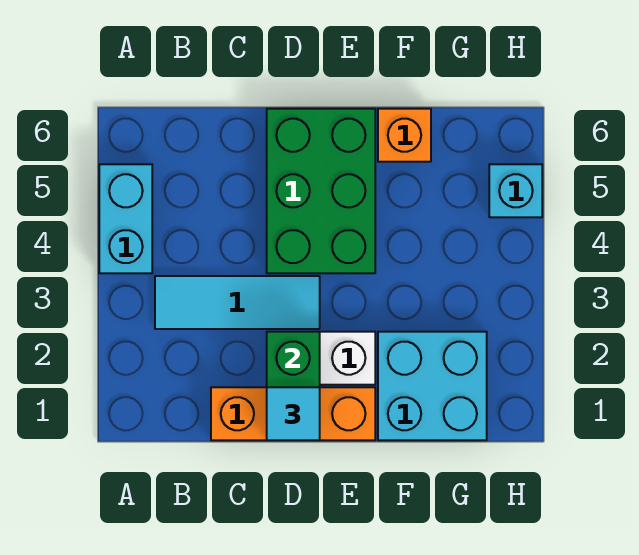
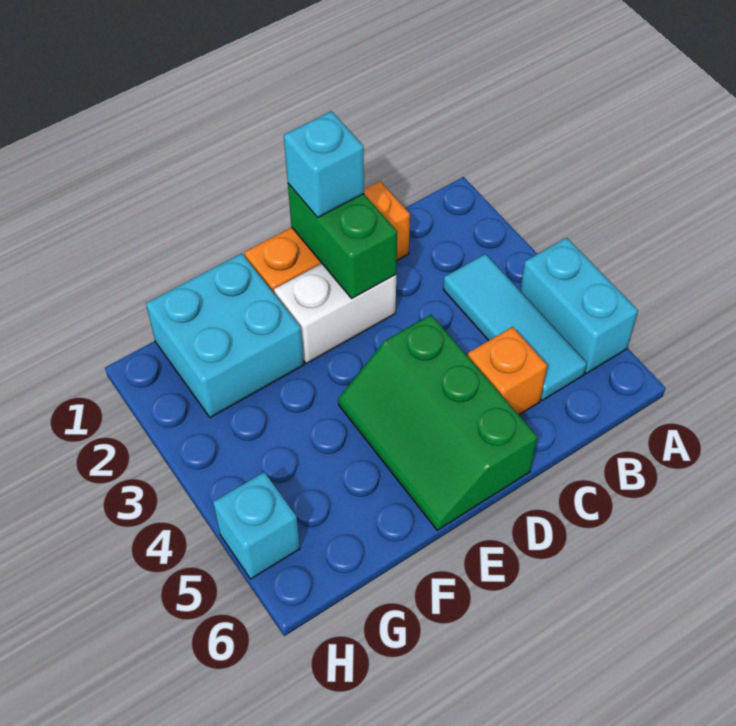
cyan 1x3 tile [155,276,320,329] -> cyan 1x3 tile turned to [443,254,587,401]
cyan 1x1 tile [267,387,320,440] -> cyan 1x1 brick [284,111,364,217]
green 2x3 brick [267,109,375,273] -> green 2x3 slope [338,315,538,530]
orange 1x1 brick [378,109,431,162] -> orange 1x1 brick moved to [468,327,547,415]

